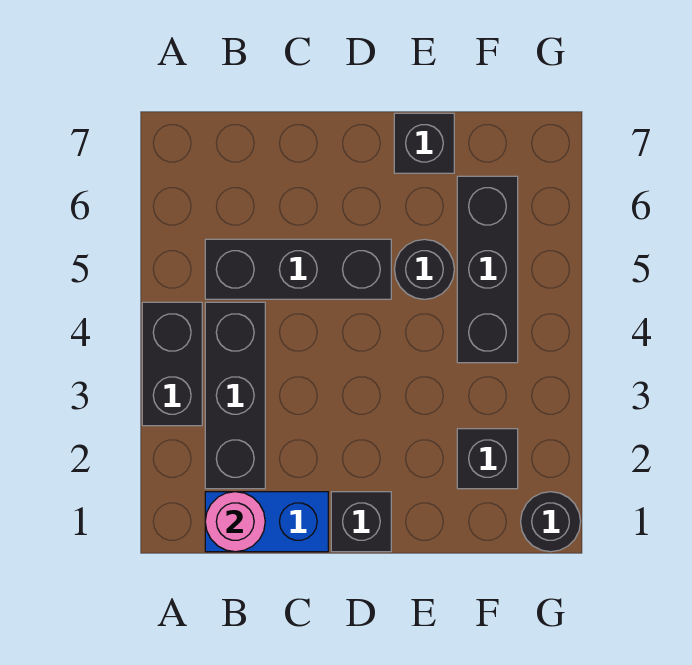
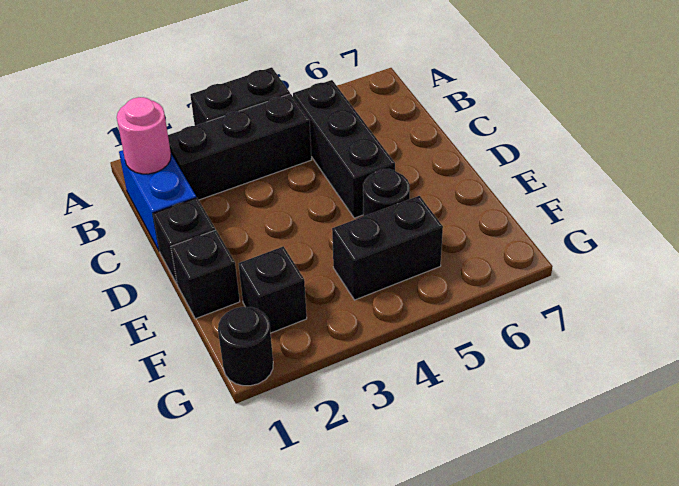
black 1x1 brick [394,113,454,173] -> black 1x1 brick moved to [171,230,240,319]
black 1x3 brick [457,176,518,363] -> black 1x2 brick [332,196,443,300]

